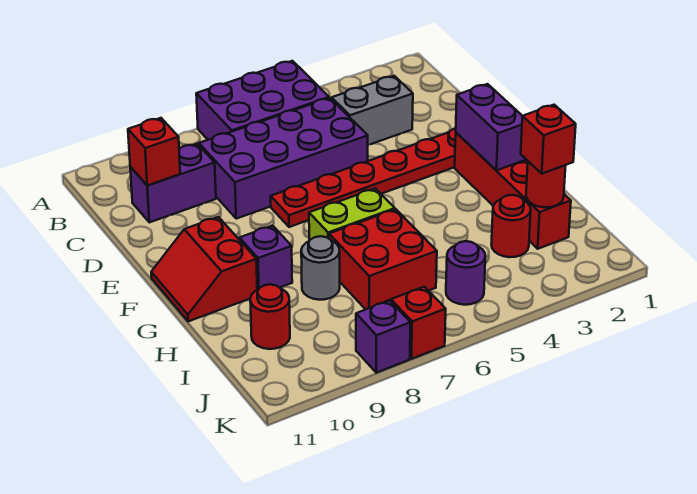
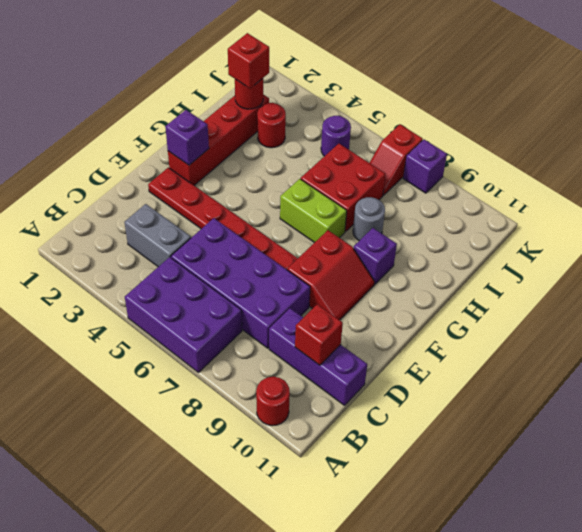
purple 1x2 brick [130,144,216,222] -> purple 1x3 brick [269,308,367,405]
purple 1x2 brick [456,84,526,170] -> purple 1x1 brick [165,110,209,165]
red 2x2 slope [151,217,257,321] -> red 2x2 slope moved to [287,230,375,320]
red 1x1 round brick [250,284,290,349] -> red 1x1 round brick moved to [256,377,290,426]

